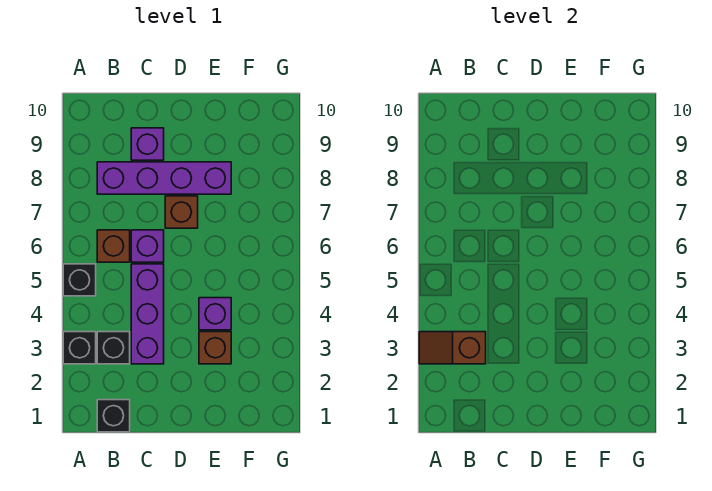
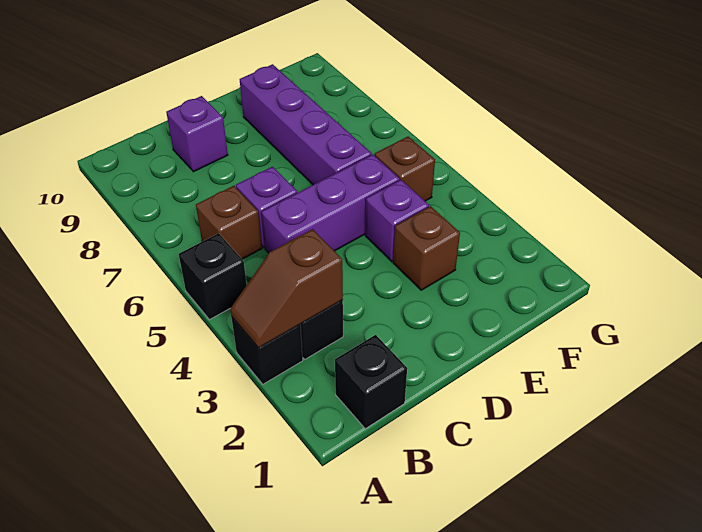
purple 1x4 brick [97,162,231,194] -> purple 1x4 brick turned to [240,64,372,185]
purple 1x3 brick [131,264,164,364] -> purple 1x3 brick turned to [261,154,400,253]
brown 1x1 brick [165,196,198,228] -> brown 1x1 brick moved to [375,137,435,201]

